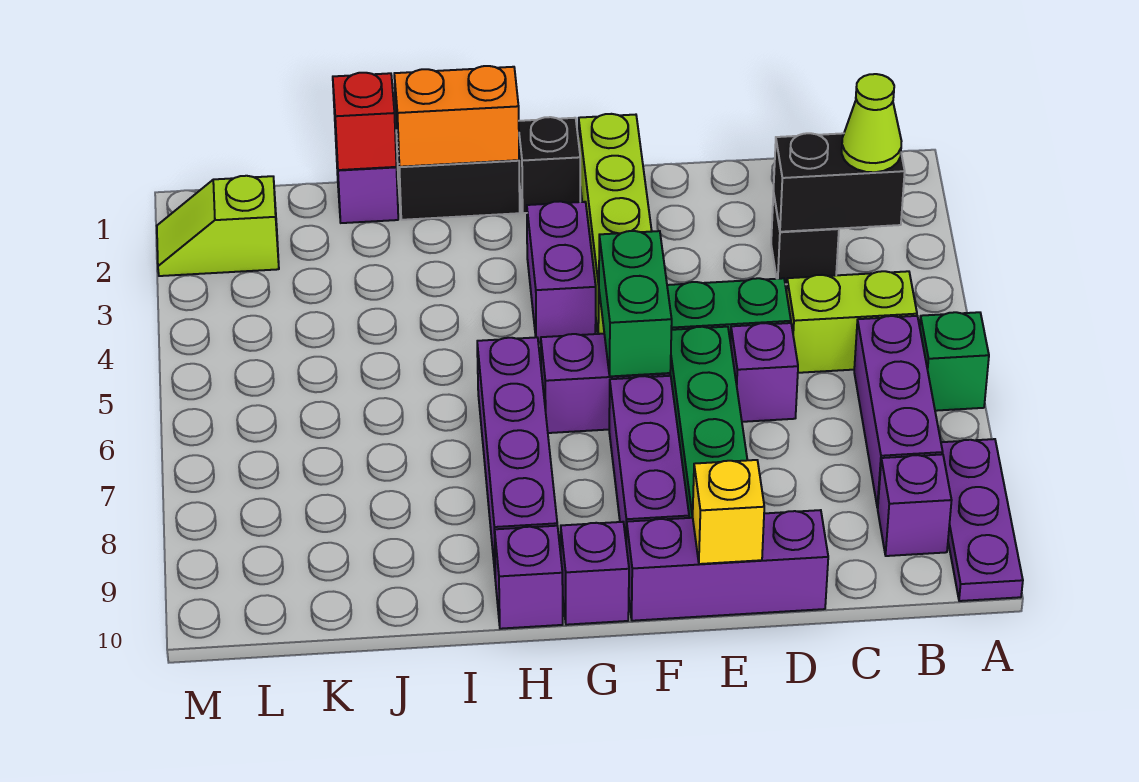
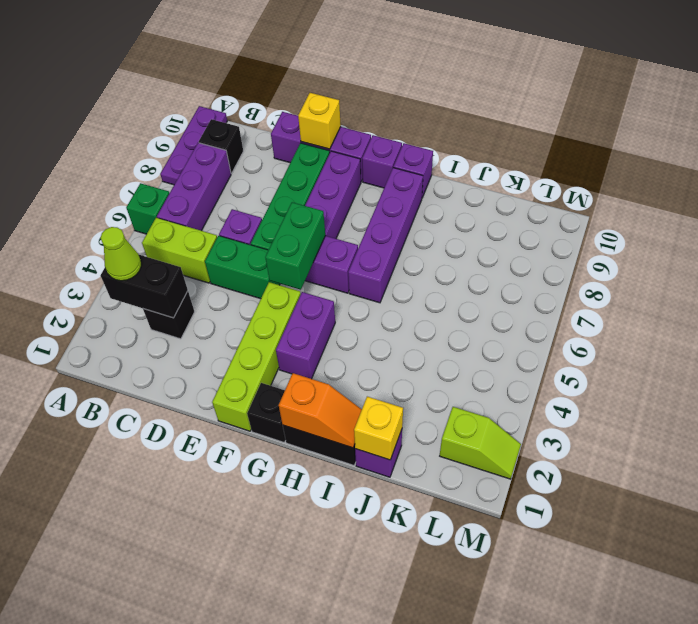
purple 1x1 brick [878,454,952,556] -> black 1x1 brick [199,119,243,173]
orange 1x2 brick [394,66,519,167] -> orange 1x2 slope [279,373,362,448]
red 1x1 brick [333,73,396,170] -> yellow 1x1 brick [354,397,403,460]

